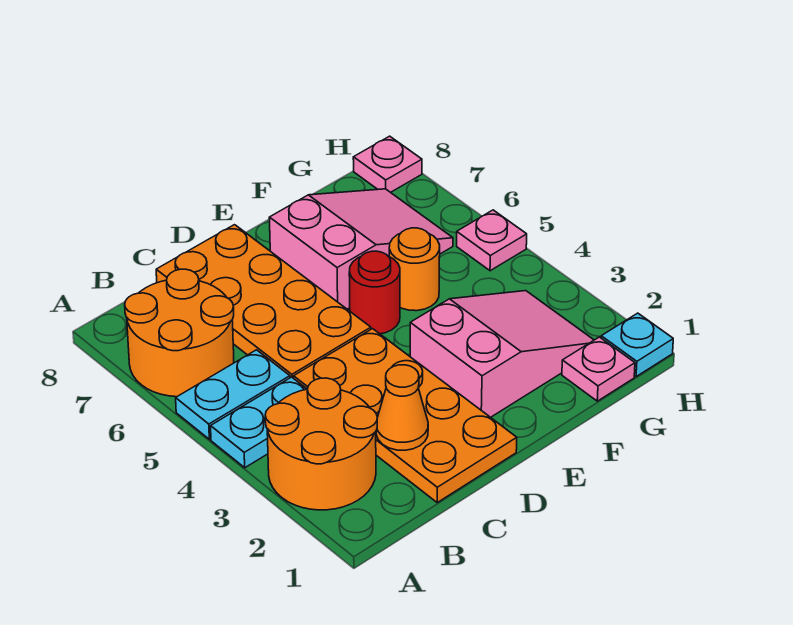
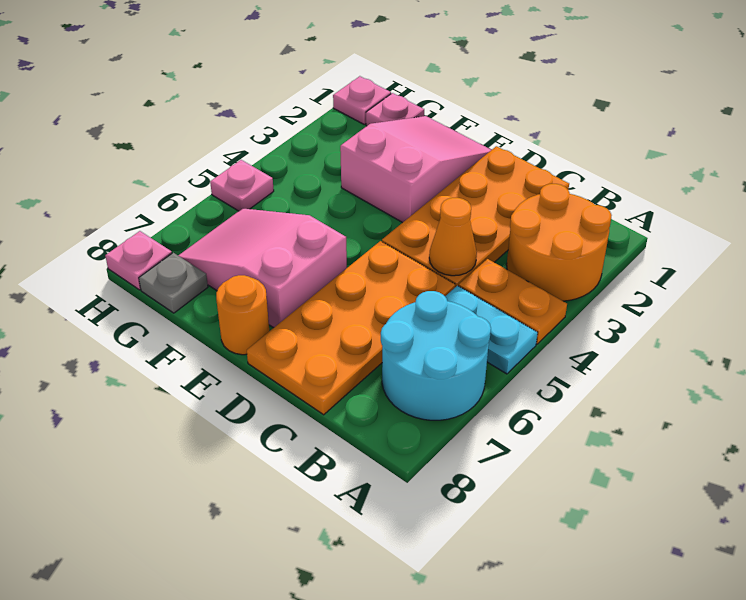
cyan 1x2 plate [211,377,306,468] -> orange 1x2 plate [459,259,567,344]
orange 2x2 round brick [125,269,234,397] -> cyan 2x2 round brick [381,291,491,420]
orange 1x1 cone [376,365,428,450] -> orange 1x1 cone moved to [429,198,477,276]
pink 2x3 slope [410,291,594,417] -> pink 2x3 slope turned to [340,116,491,223]
red 1x1 round brick [349,251,400,334] -> none
orange 1x1 round brick [389,228,440,311] -> orange 1x1 round brick moved to [216,275,269,355]
none -> grey 1x1 plate [139,253,208,313]
cyan 1x1 plate [601,313,673,377] -> pink 1x1 plate [333,76,391,124]

